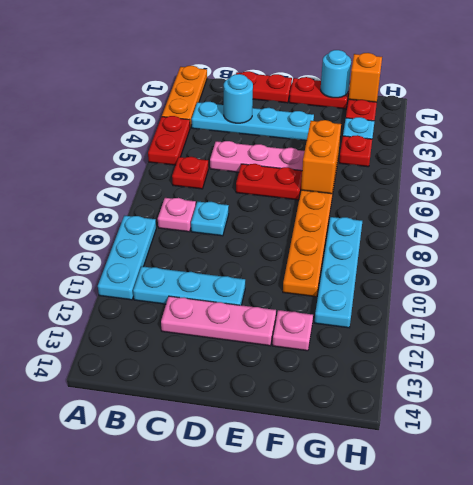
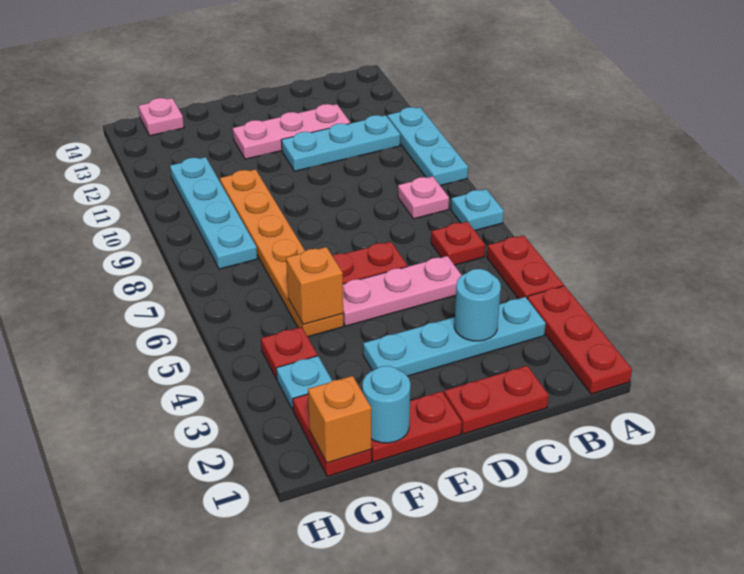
orange 1x3 plate [162,66,207,127] -> red 1x3 plate [527,286,632,394]
cyan 1x1 plate [191,201,229,236] -> cyan 1x1 plate moved to [451,189,504,230]
orange 1x2 brick [301,120,341,194] -> orange 1x1 brick [286,247,343,324]
pink 1x1 plate [272,310,313,351] -> pink 1x1 plate moved to [138,98,184,136]

